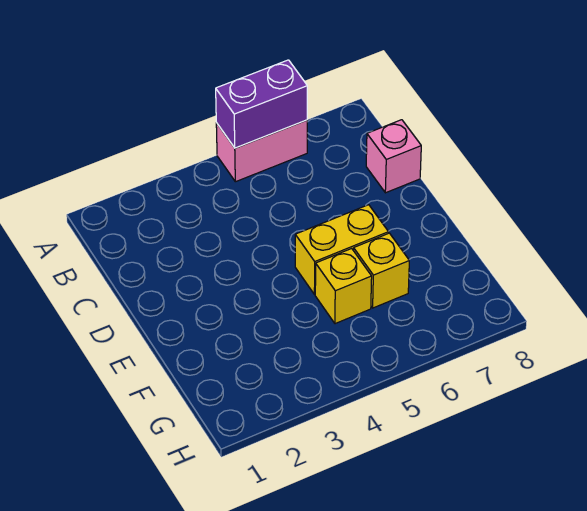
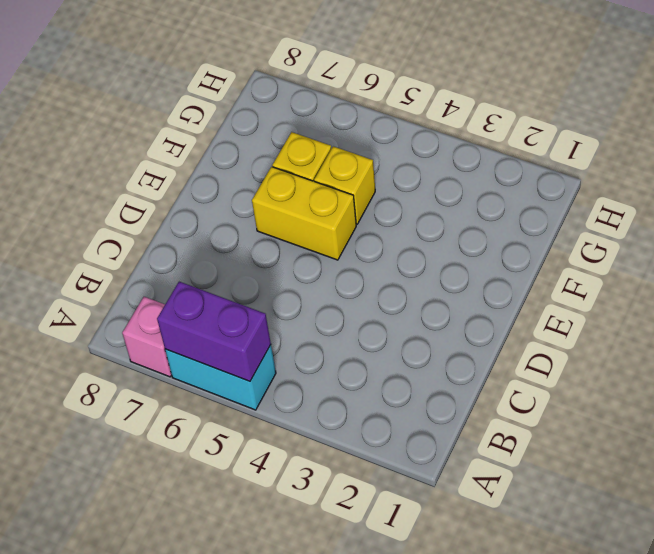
pink 1x2 brick [216,120,307,182] -> cyan 1x2 brick [165,345,276,410]
pink 1x1 brick [366,120,421,193] -> pink 1x1 brick moved to [122,297,172,377]

